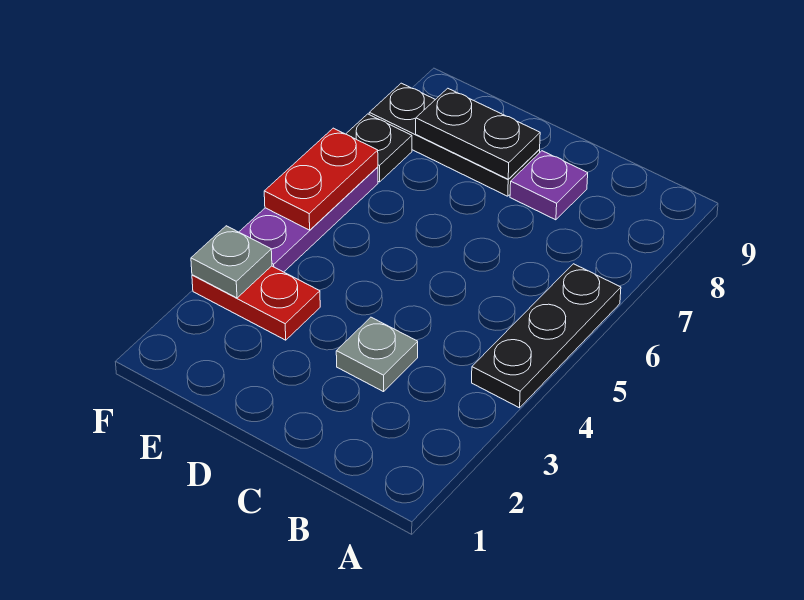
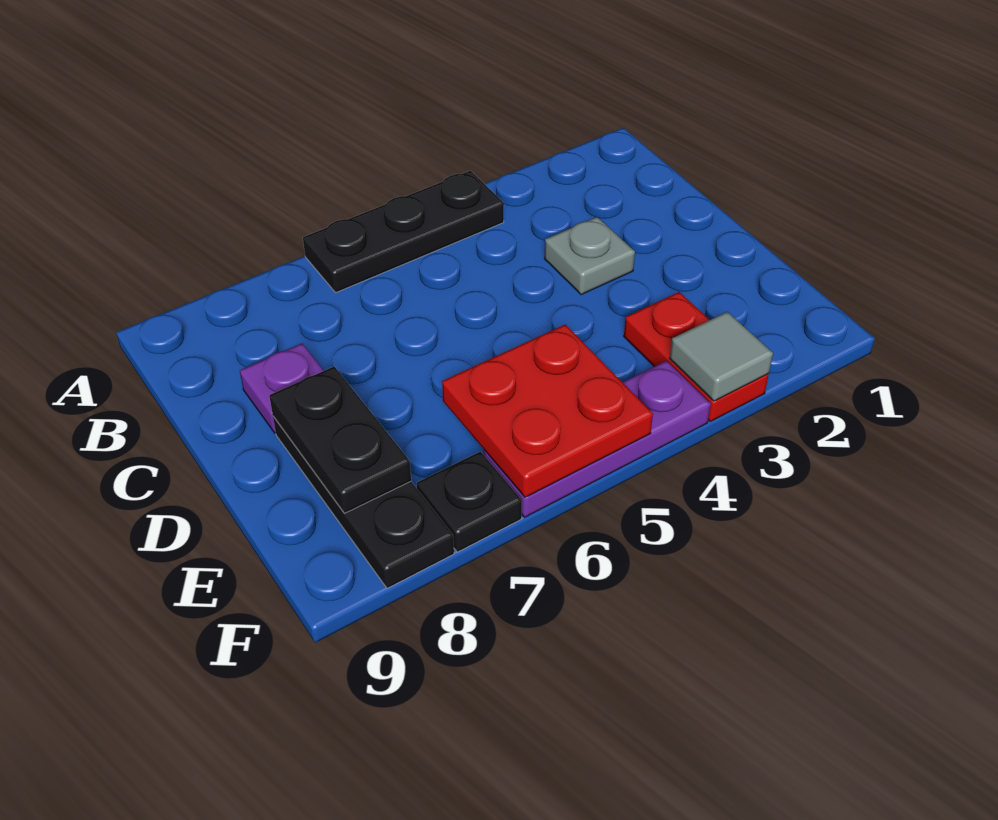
grey 1x1 plate [191,226,272,298] -> grey 1x1 tile [670,312,773,401]
red 1x2 plate [264,128,378,230] -> red 2x2 plate [442,325,653,497]

